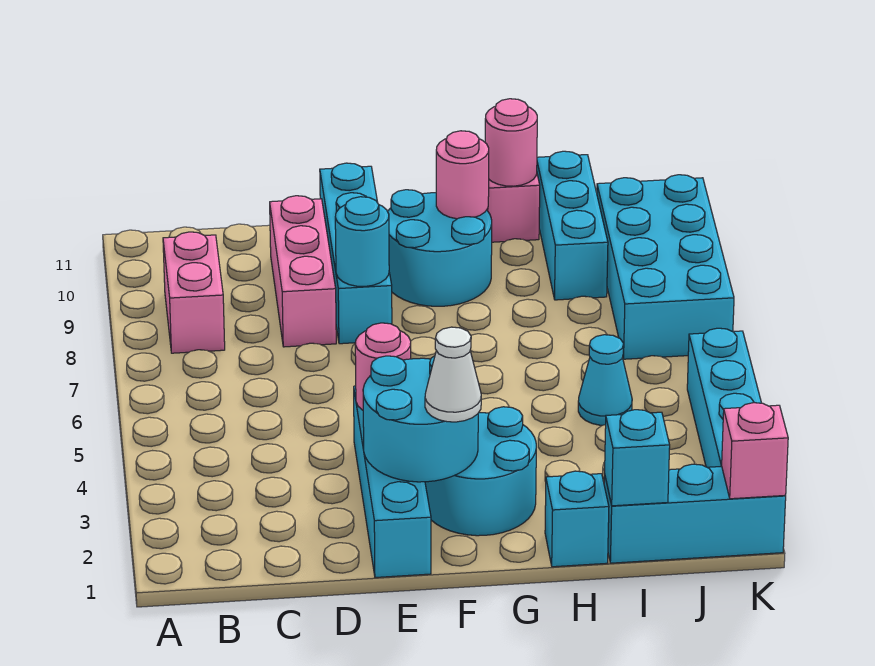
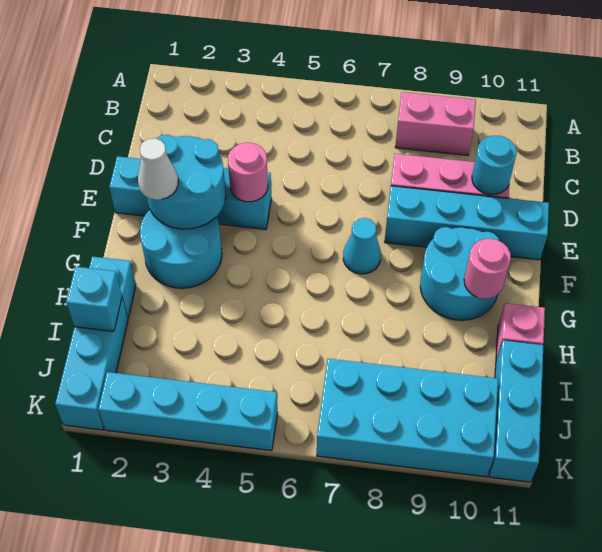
cyan 1x1 round brick [335,197,389,286] -> cyan 1x1 round brick moved to [472,136,517,195]
pink 1x1 round brick [485,99,537,186] -> none
cyan 1x1 cone [578,335,632,425] -> cyan 1x1 cone moved to [343,218,381,274]
cyan 1x3 brick [537,151,608,300] -> cyan 1x3 brick turned to [489,340,543,482]
pink 1x1 brick [722,403,788,499] -> none

